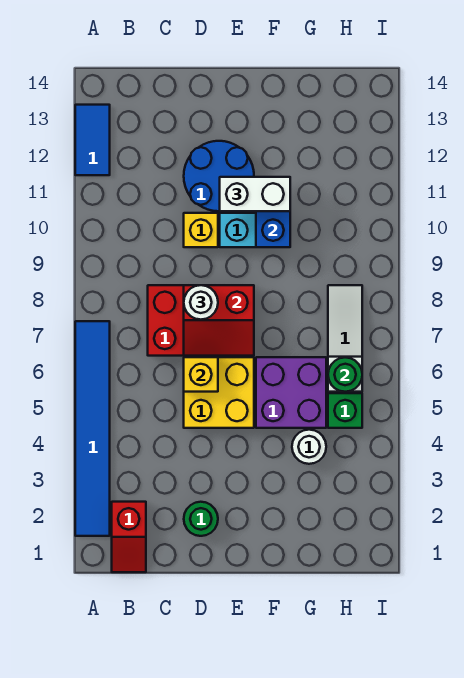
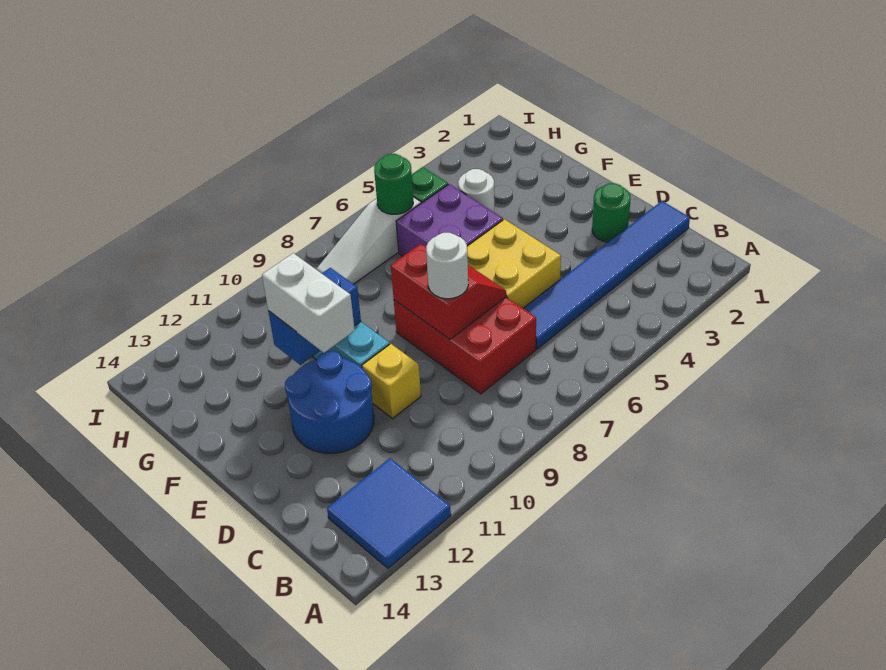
blue 1x6 tile [75,321,110,536] -> blue 1x6 tile moved to [523,201,690,349]
blue 1x2 tile [75,105,110,175] -> blue 2x2 tile [327,458,451,568]
red 1x2 slope [112,502,146,572] -> none
yellow 1x1 brick [184,357,218,392] -> none

